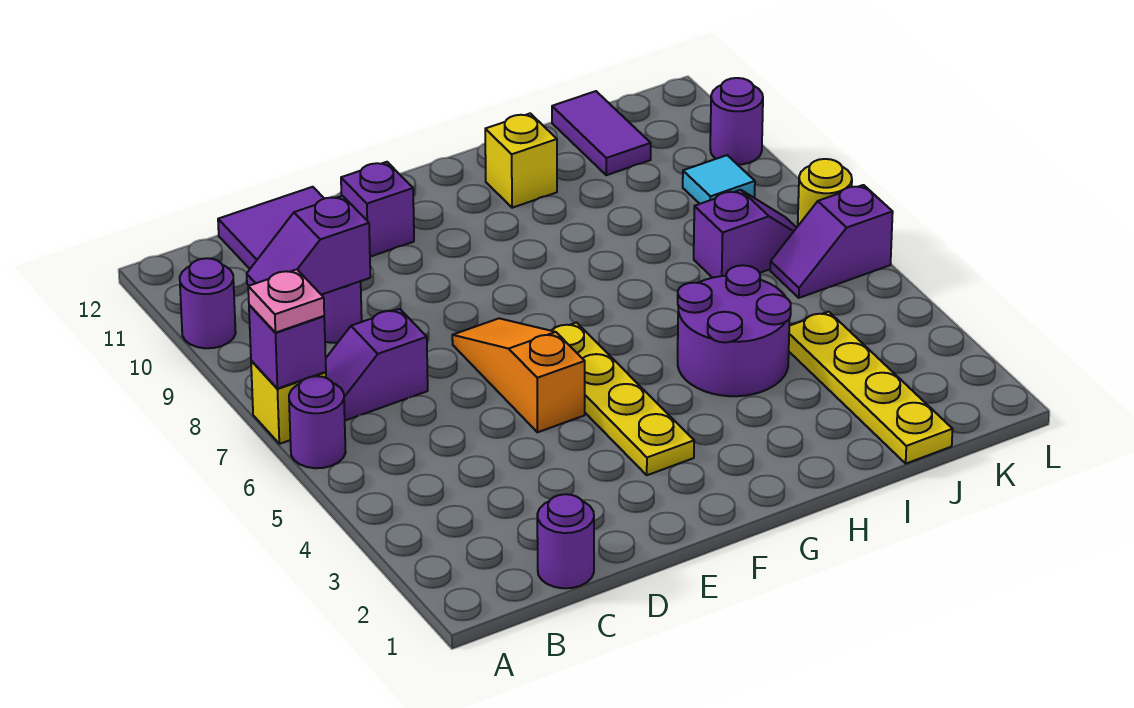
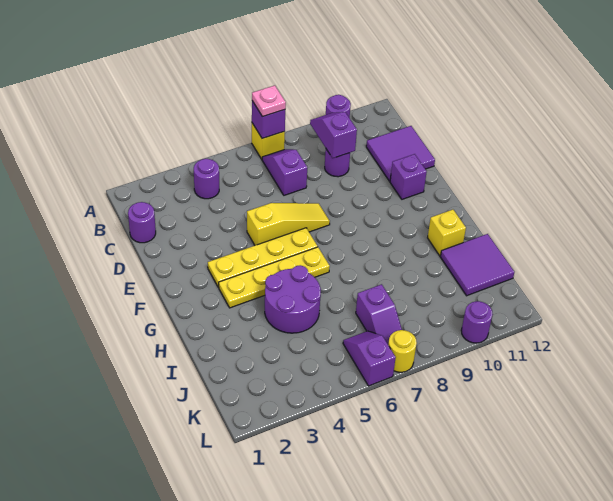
purple 1x1 round brick [289,376,346,468] -> purple 1x1 round brick moved to [194,159,219,199]
orange 1x3 slope [452,318,585,432] -> yellow 1x3 slope [247,203,330,245]
yellow 1x4 plate [789,312,953,464] -> yellow 1x4 plate moved to [219,247,330,308]
purple 1x2 tile [552,91,651,175] -> purple 2x2 tile [441,234,514,296]
cyan 1x1 tile [683,155,755,204] -> none

